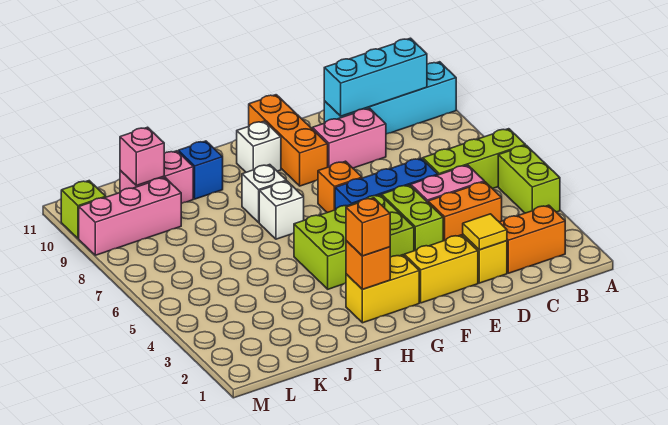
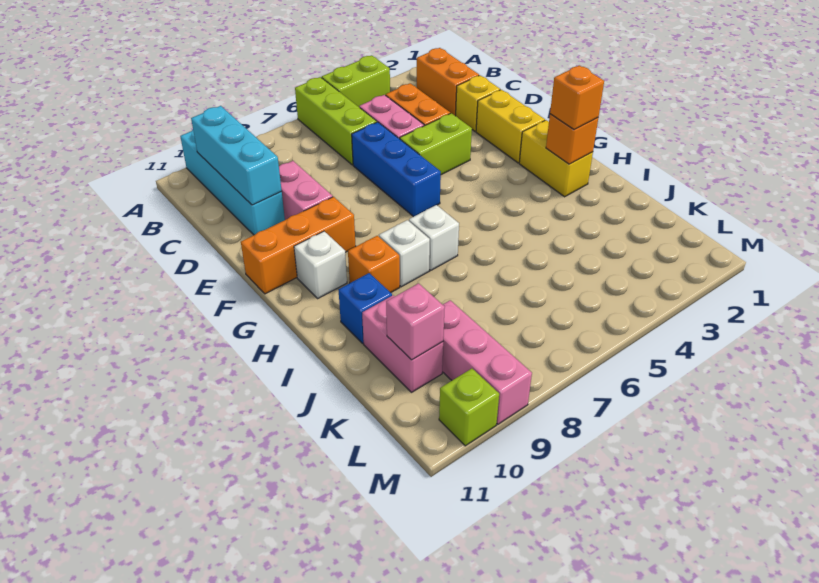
yellow 1x1 tile [463,214,507,250] -> none
lime 2x3 brick [294,195,414,289] -> none
orange 1x1 brick [318,161,362,213] -> orange 1x1 brick moved to [348,236,400,293]

